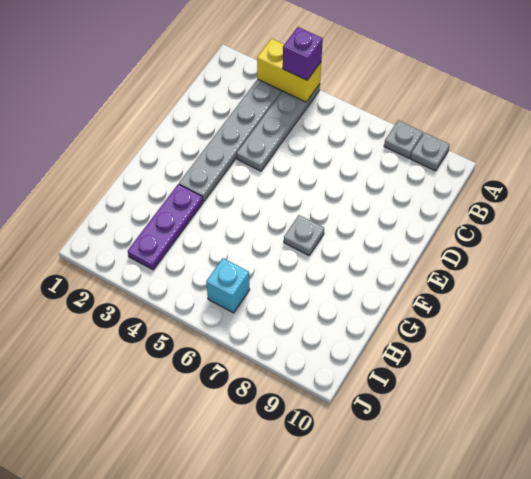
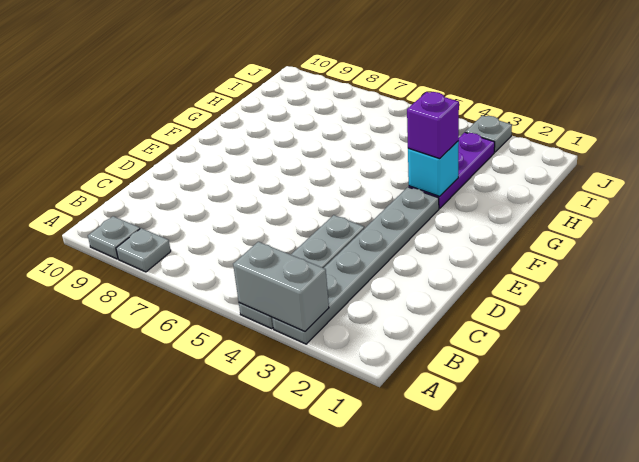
yellow 1x2 brick [257,39,321,102] -> grey 1x2 brick [233,242,329,332]
purple 1x1 brick [283,27,323,80] -> purple 1x1 brick moved to [407,92,459,159]
grey 1x1 plate [284,215,324,255] -> grey 1x1 plate moved to [465,115,512,152]
cyan 1x1 brick [206,258,250,313] -> cyan 1x1 brick moved to [408,141,459,196]

